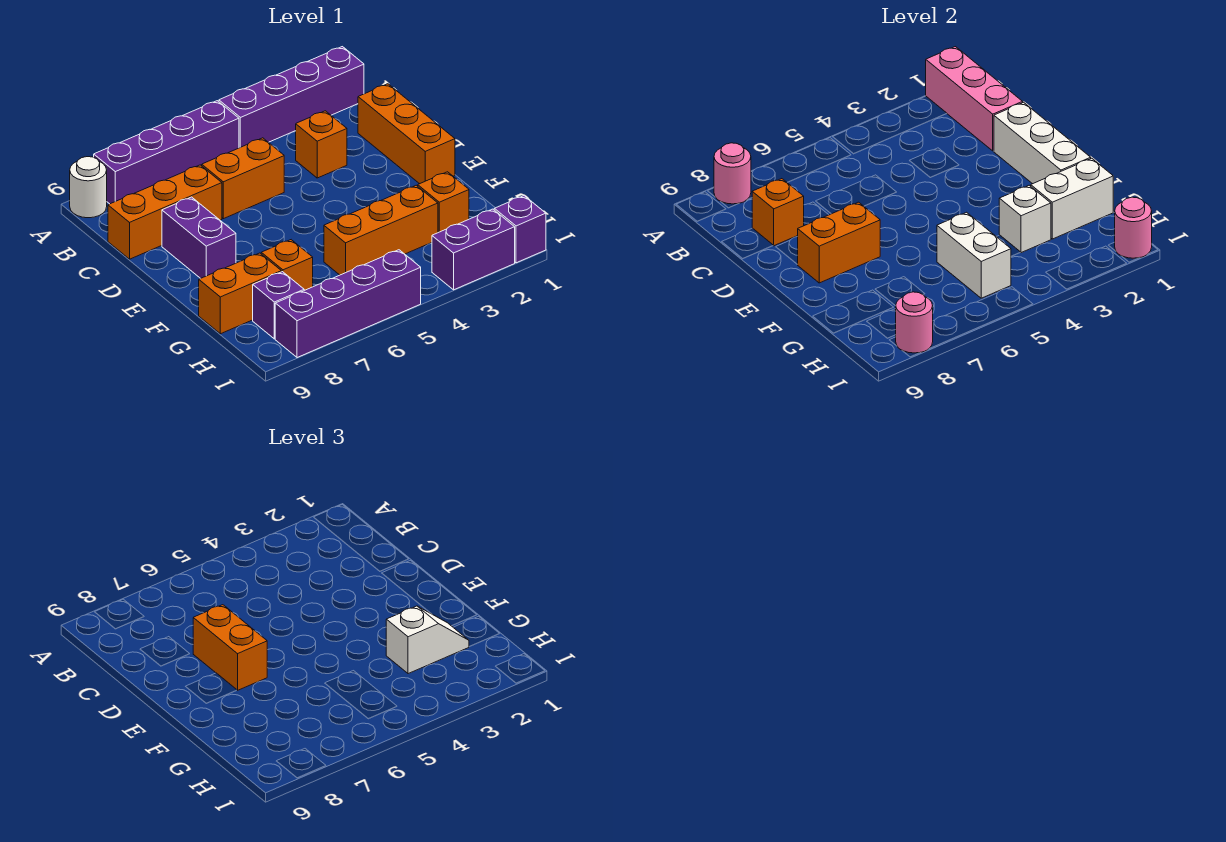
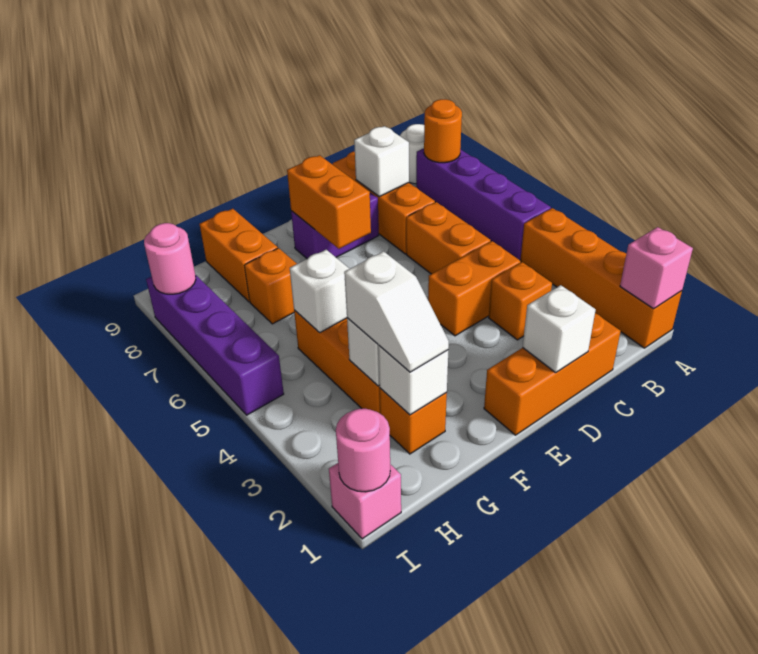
purple 1x4 brick [219,47,364,148] -> orange 1x4 brick [520,208,682,348]
pink 1x3 brick [926,47,1023,151] -> pink 1x1 brick [620,227,693,309]
pink 1x1 round brick [714,143,751,204] -> orange 1x1 round brick [424,99,462,163]
orange 1x1 brick [752,179,804,246] -> white 1x1 brick [354,126,409,197]
white 1x3 brick [994,102,1091,184] -> white 1x1 brick [523,285,595,373]
orange 1x2 brick [193,605,267,690] -> orange 1x2 brick moved to [428,241,521,336]
white 1x2 brick [1031,158,1113,239] -> white 1x1 brick [378,346,448,415]
white 1x2 brick [937,212,1011,298] -> white 1x1 brick [290,250,349,333]
purple 1x1 brick [253,272,304,339] -> none
purple 1x1 brick [494,196,546,263] -> pink 1x1 brick [329,463,401,539]
purple 1x2 brick [432,209,515,290] -> none

